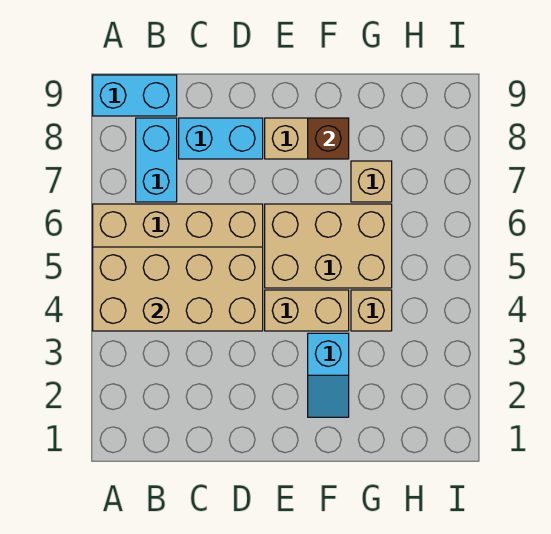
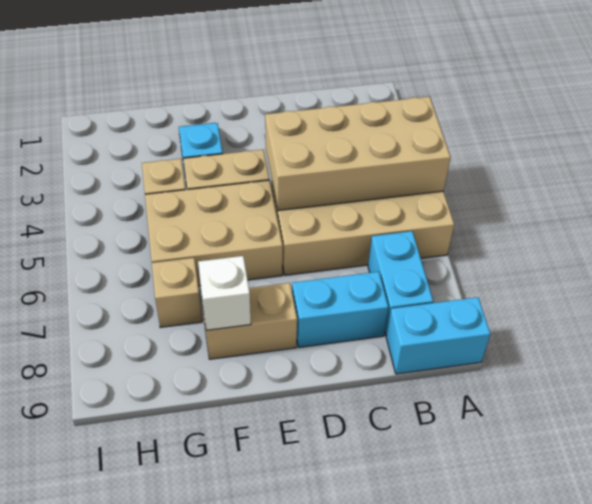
brown 1x1 brick [308,118,349,159] -> white 1x1 brick [198,256,251,330]

